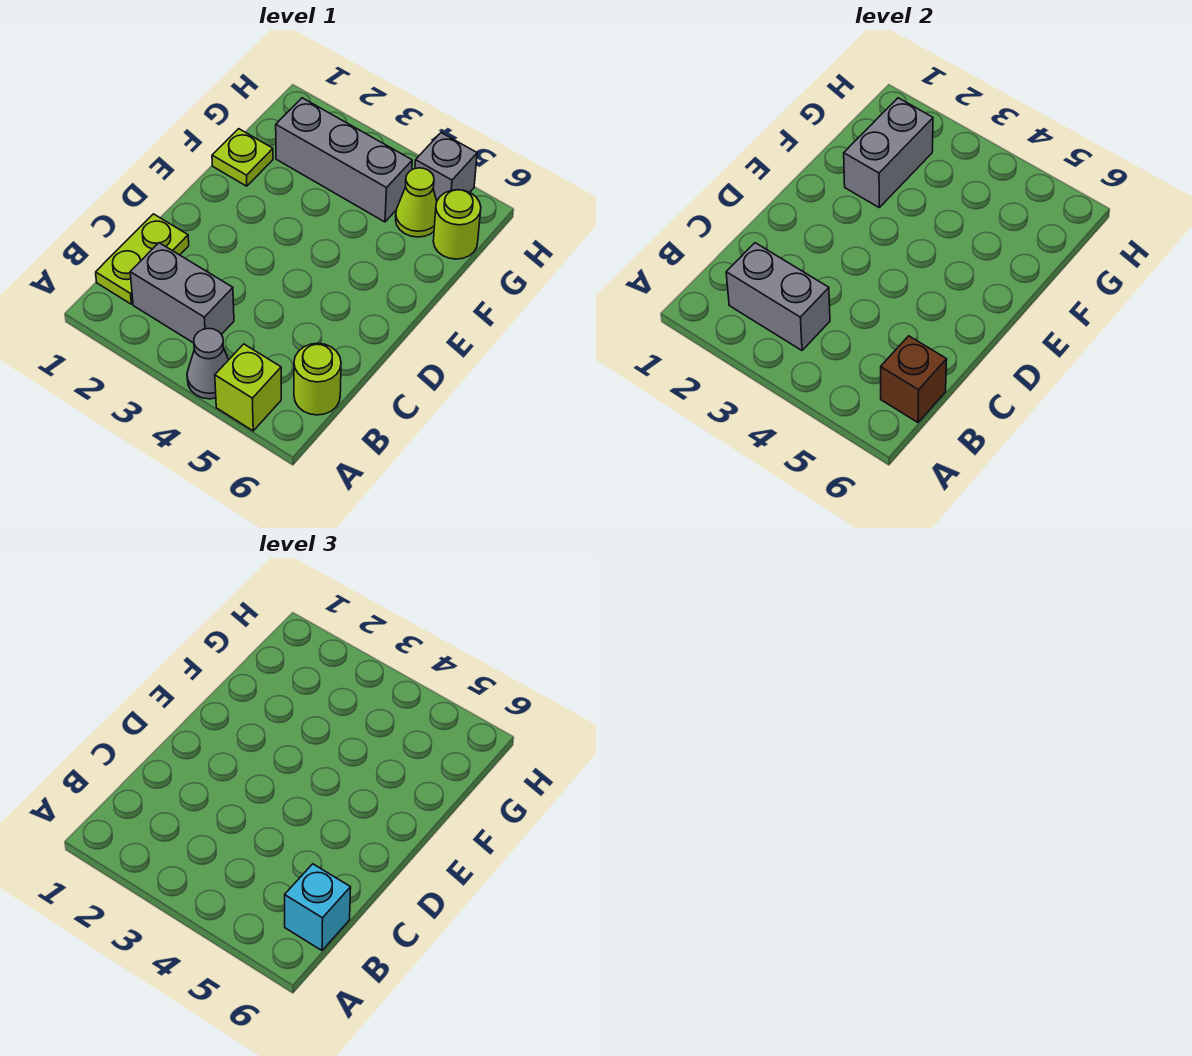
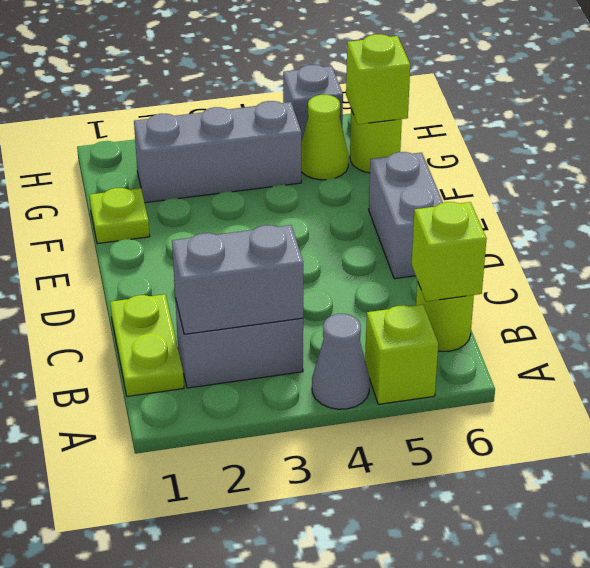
brown 1x1 brick [881,336,947,422] -> lime 1x1 brick [411,202,487,301]
cyan 1x1 brick [285,864,351,950] -> none
grey 1x2 brick [844,98,933,207] -> grey 1x2 brick moved to [369,152,443,279]
none -> lime 1x1 brick [346,34,410,124]

